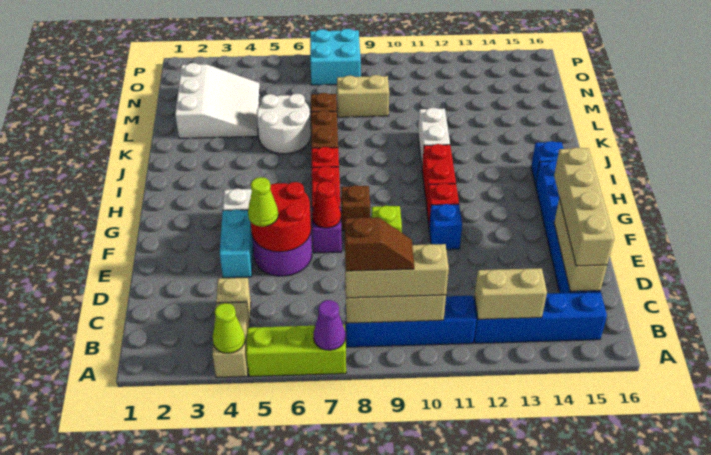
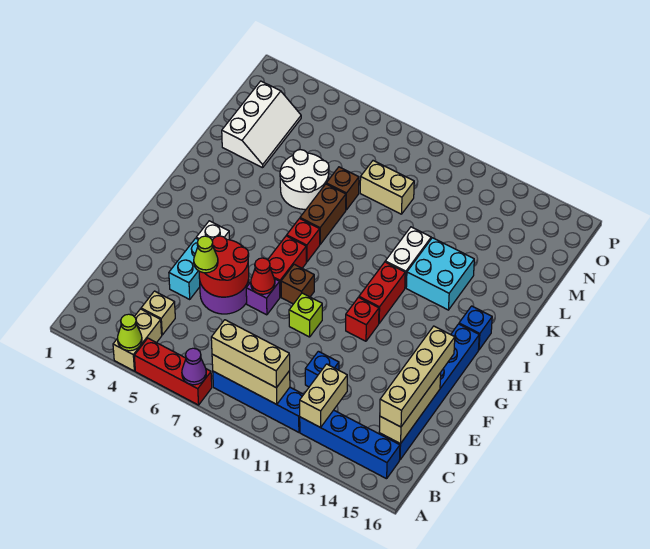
lime 1x3 brick [246,325,346,377] -> red 1x3 brick [134,338,212,405]
brown 1x2 slope [345,217,414,271] -> none
tan 1x2 brick [474,268,547,319] -> tan 1x2 brick turned to [300,364,347,428]
blue 1x1 brick [429,204,462,249] -> blue 1x1 brick moved to [305,351,339,387]
white 3x3 slope [175,63,260,138] -> white 2x3 slope [222,81,301,168]
cyan 2x2 brick [310,29,361,85] -> cyan 2x2 brick moved to [406,238,474,310]

